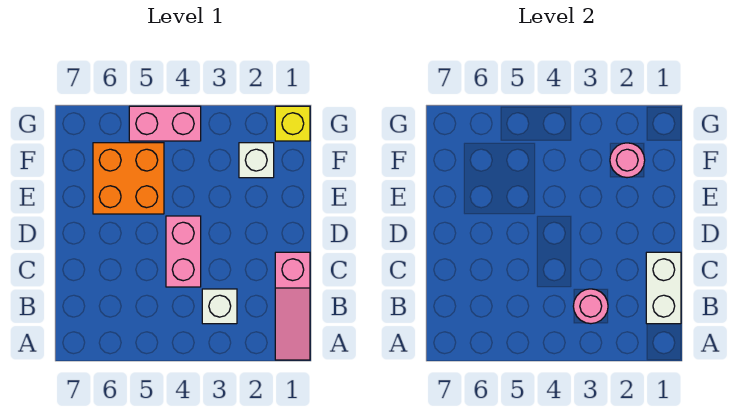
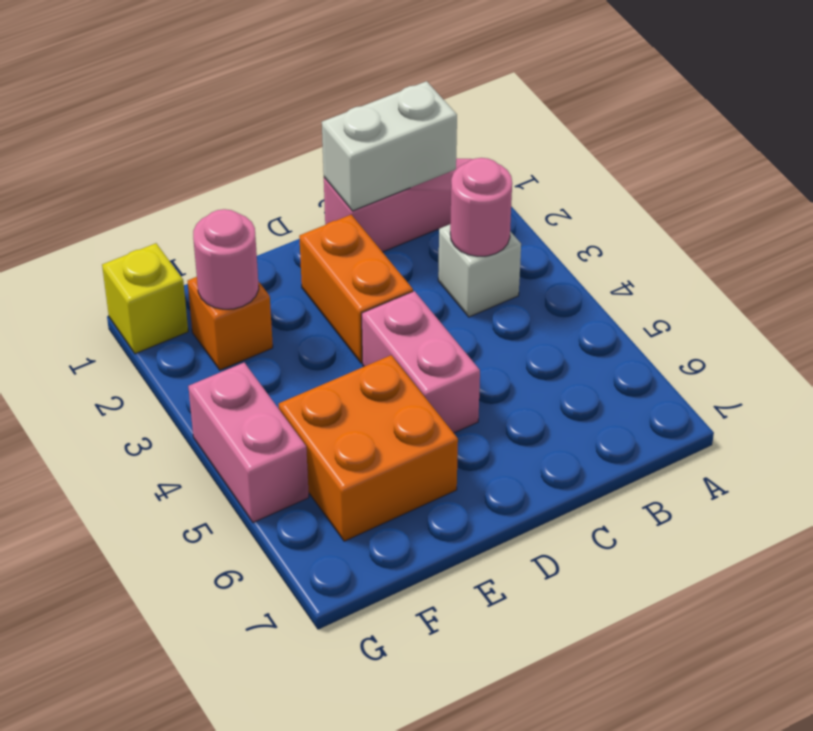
pink 1x2 brick [166,216,201,287] -> pink 1x2 brick turned to [362,291,480,433]
none -> orange 1x2 brick [299,215,413,363]
white 1x1 brick [239,143,274,178] -> orange 1x1 brick [188,277,273,370]

